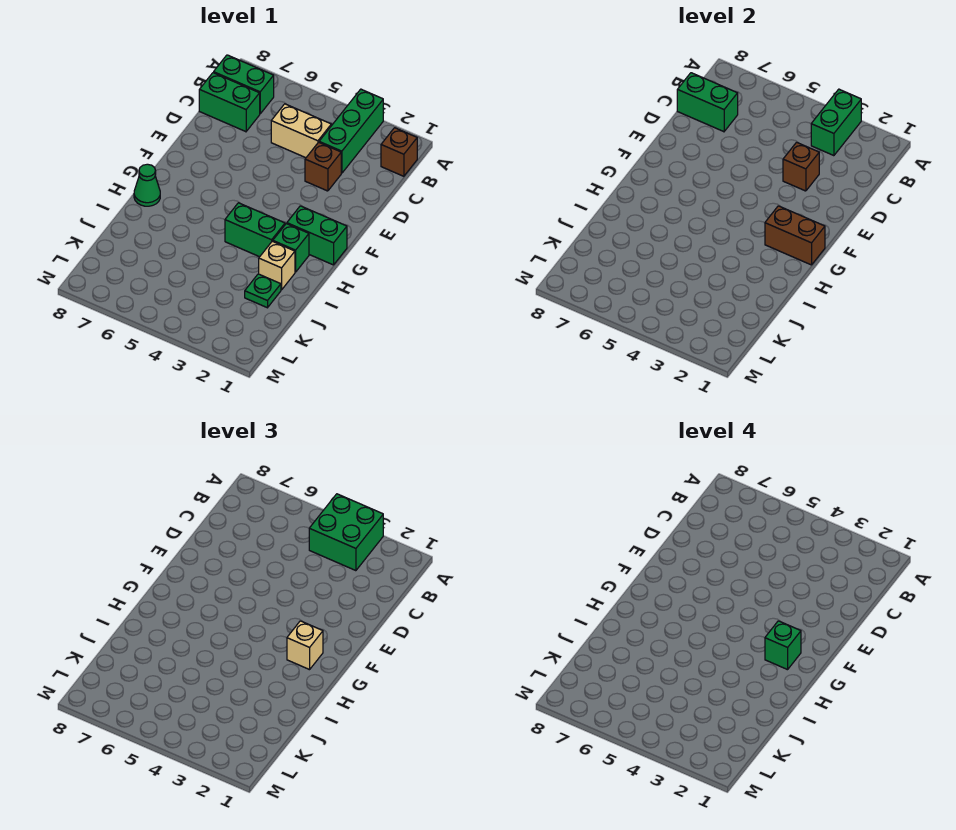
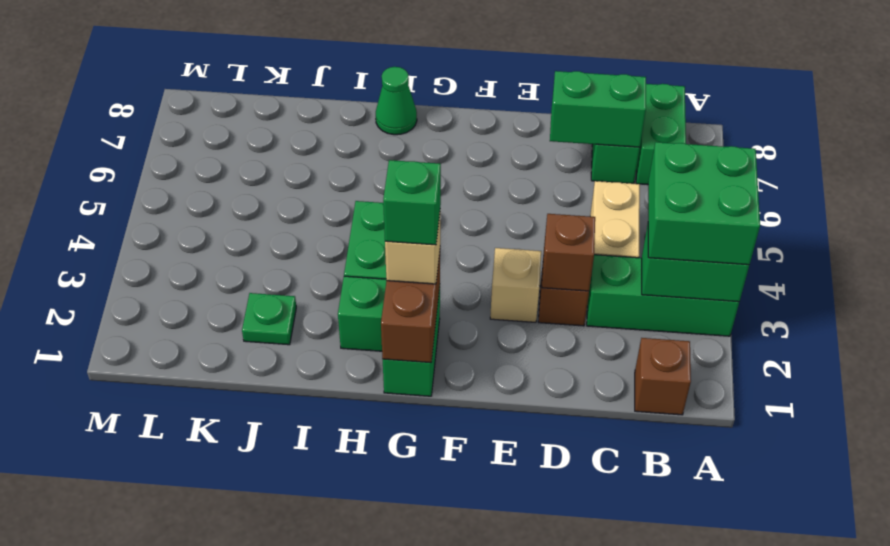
green 1x2 brick [677,73,738,132] -> green 1x2 brick turned to [550,71,646,148]
tan 1x1 brick [259,241,295,290] -> tan 1x1 brick moved to [490,248,541,322]

